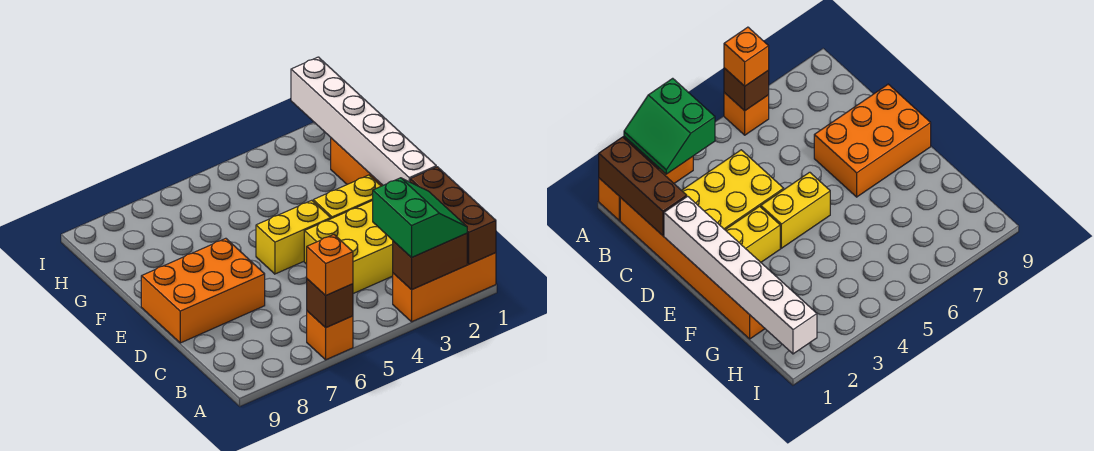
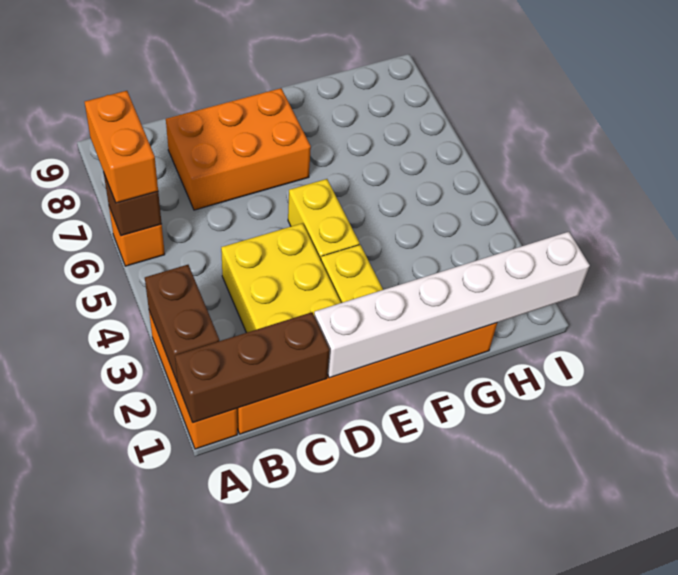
green 2x2 slope [373,178,467,258] -> none
orange 1x1 brick [307,235,353,296] -> orange 1x2 brick [85,91,158,203]
orange 2x3 brick [141,238,265,343] -> orange 2x3 brick turned to [166,88,311,210]

